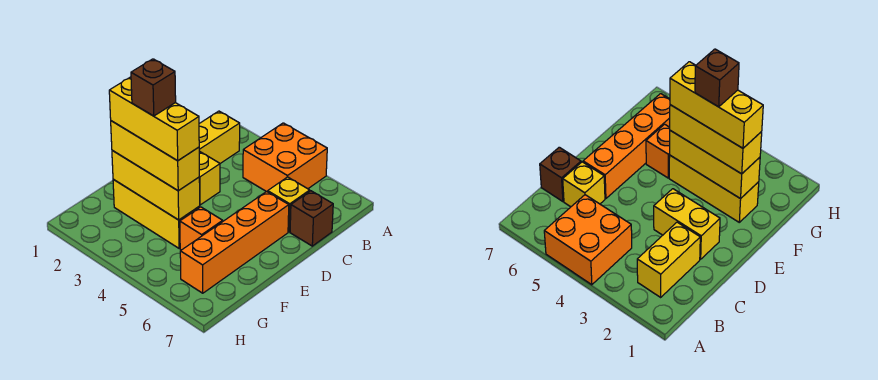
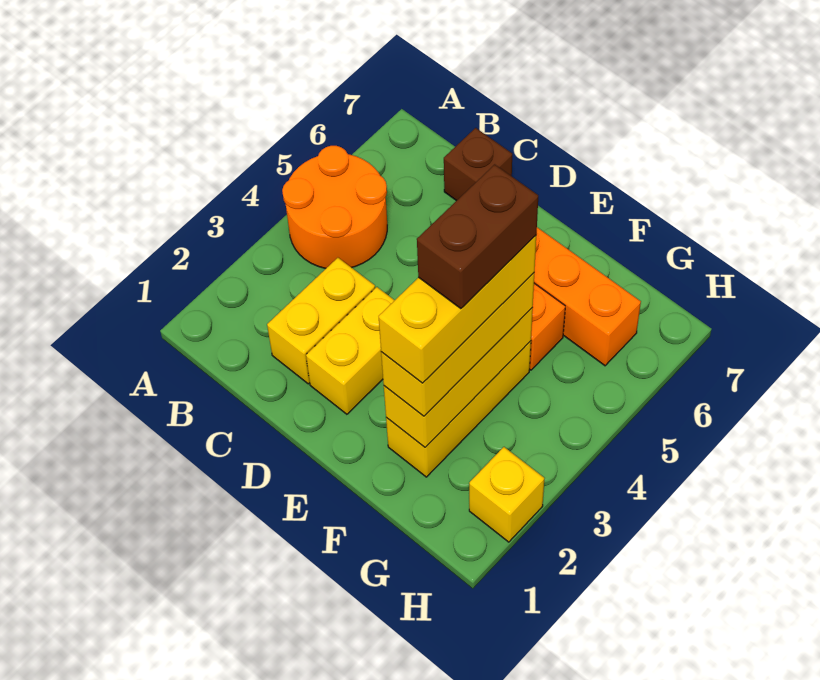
orange 2x2 brick [243,123,327,192] -> orange 2x2 round brick [282,146,387,268]
yellow 1x2 brick [199,111,240,163] -> yellow 1x2 brick turned to [267,258,375,384]
yellow 1x1 brick [268,177,310,232] -> yellow 1x1 brick moved to [469,447,544,542]
brown 1x1 brick [131,59,176,116] -> brown 1x2 brick [417,164,538,309]

